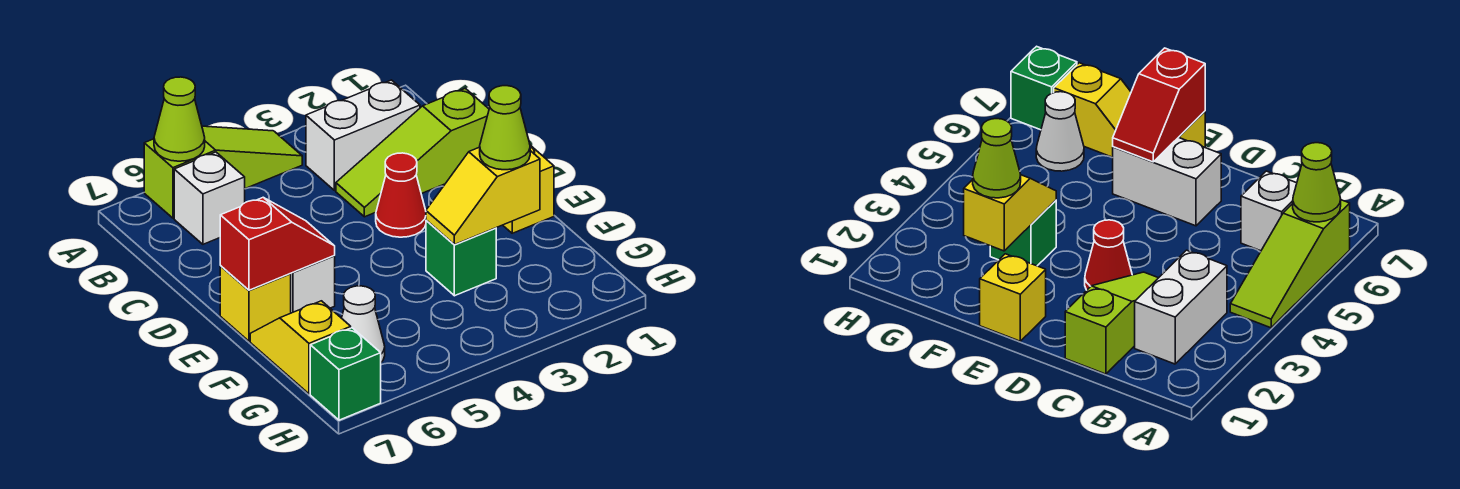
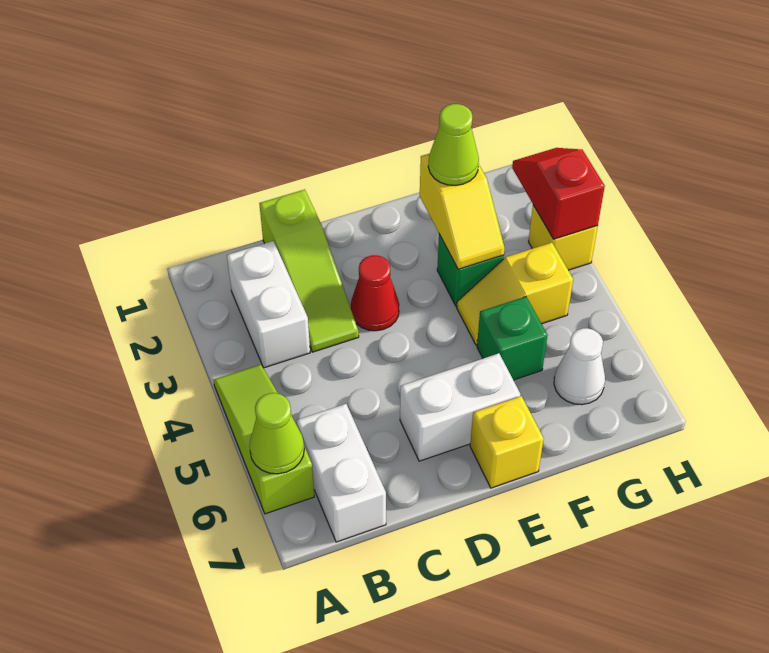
white 1x1 brick [174,152,245,244] -> white 1x2 brick [296,404,386,542]
yellow 1x1 brick [503,145,554,233] -> yellow 1x1 brick moved to [528,205,598,270]
red 1x2 slope [220,198,335,290] -> red 1x2 slope moved to [512,148,605,239]
yellow 1x2 slope [250,301,351,394] -> yellow 1x2 slope moved to [457,243,573,345]
green 1x1 brick [310,328,381,420] -> green 1x1 brick moved to [477,297,548,380]

